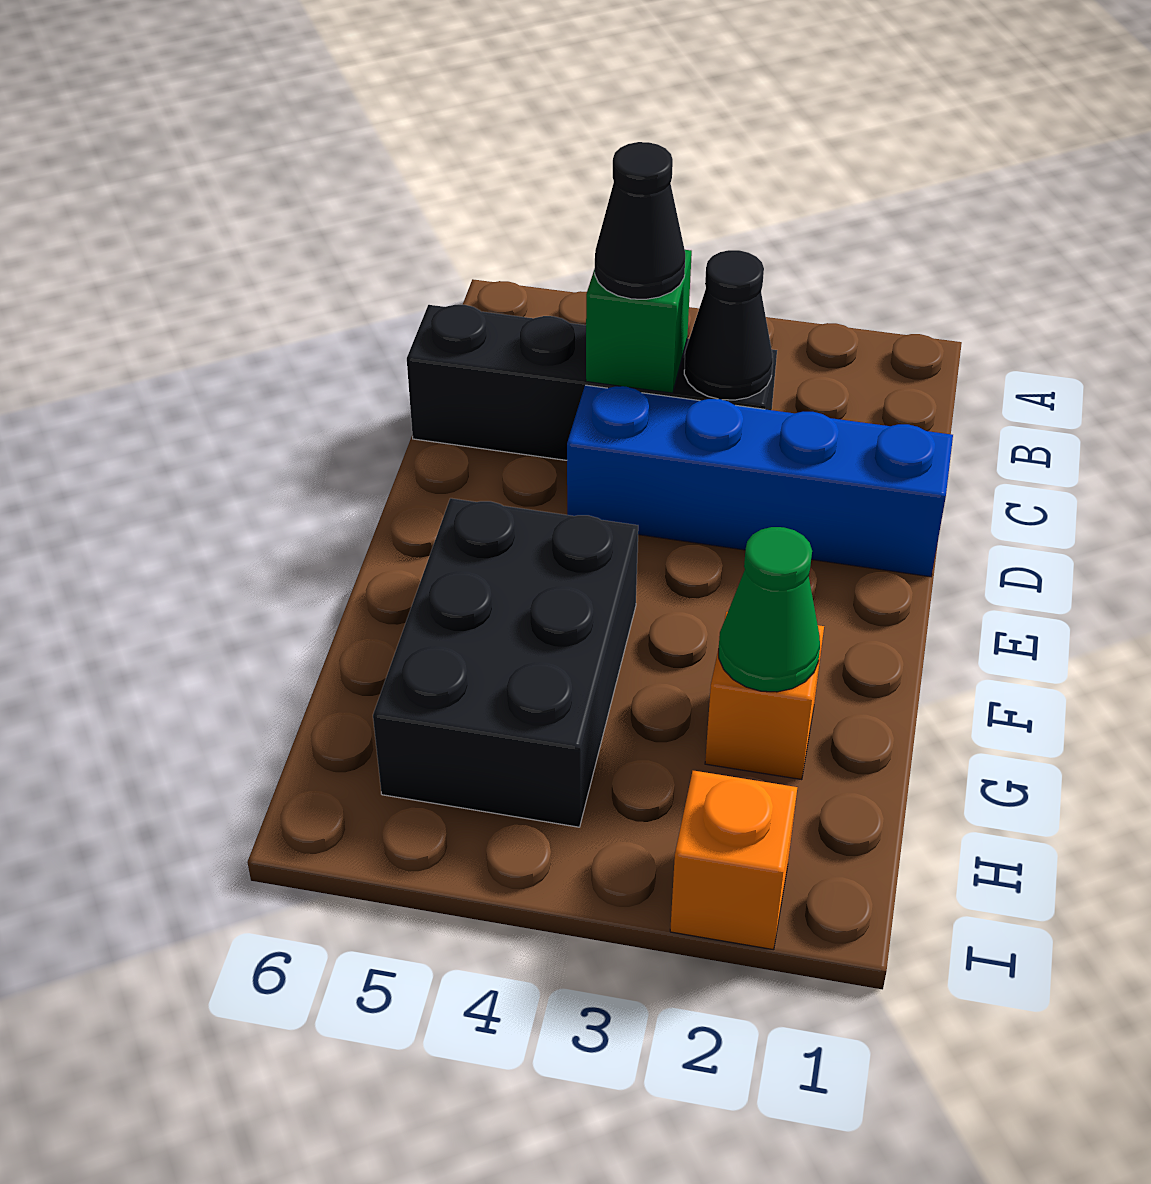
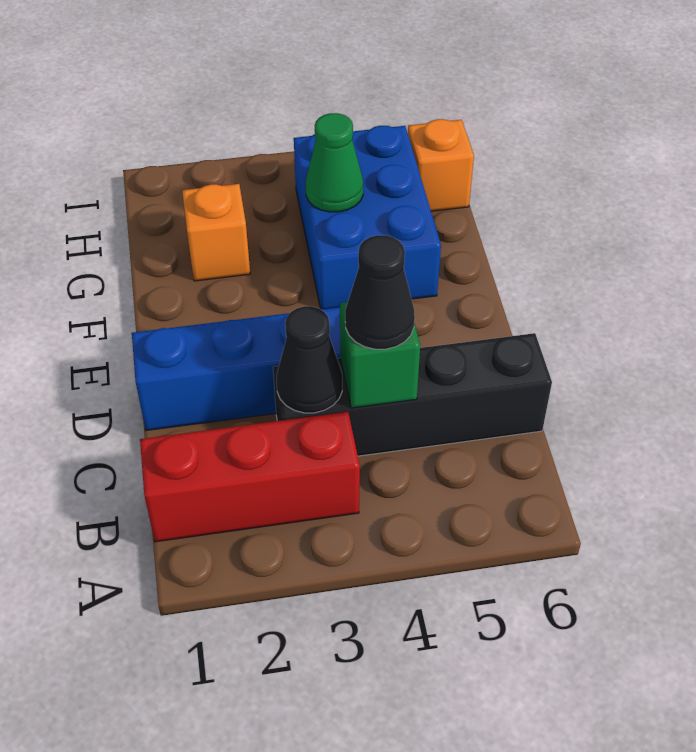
none -> red 1x3 brick [140,412,360,542]
black 2x3 brick [373,498,638,827] -> blue 2x3 brick [294,126,441,309]
green 1x1 cone [719,527,820,692] -> green 1x1 cone moved to [306,113,363,212]
orange 1x1 brick [670,771,797,950] -> orange 1x1 brick moved to [408,119,474,211]

